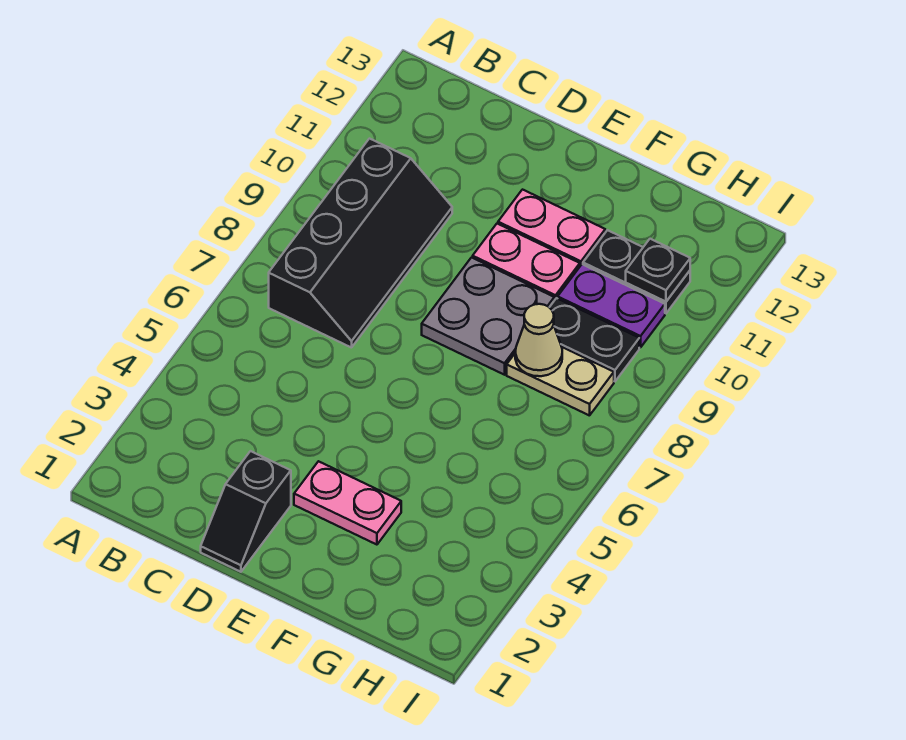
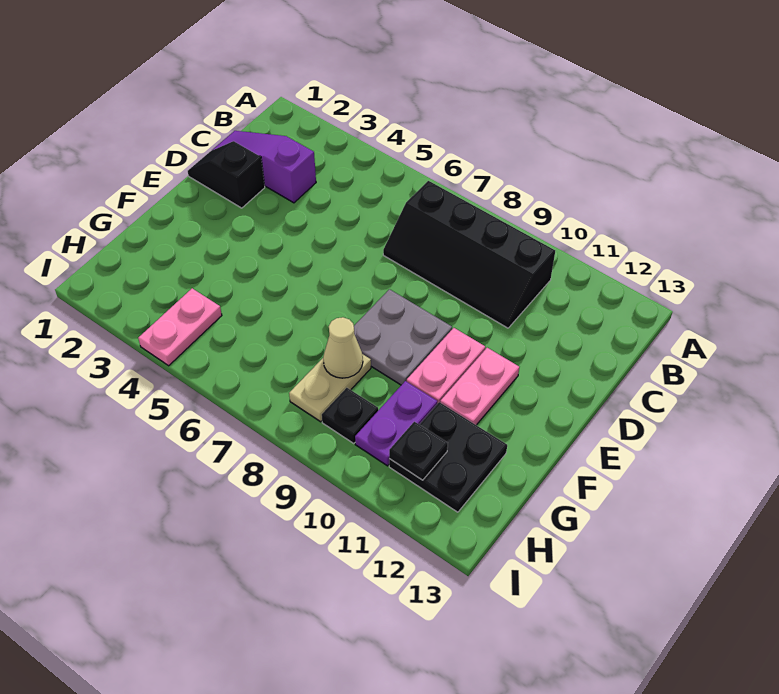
none -> purple 1x3 slope [213,131,316,203]
pink 1x2 plate [294,461,401,545] -> pink 1x2 plate moved to [138,288,222,366]
black 1x2 plate [549,298,639,381] -> black 1x1 plate [322,388,378,443]
black 1x2 plate [583,230,690,313] -> black 2x2 plate [389,402,507,512]

